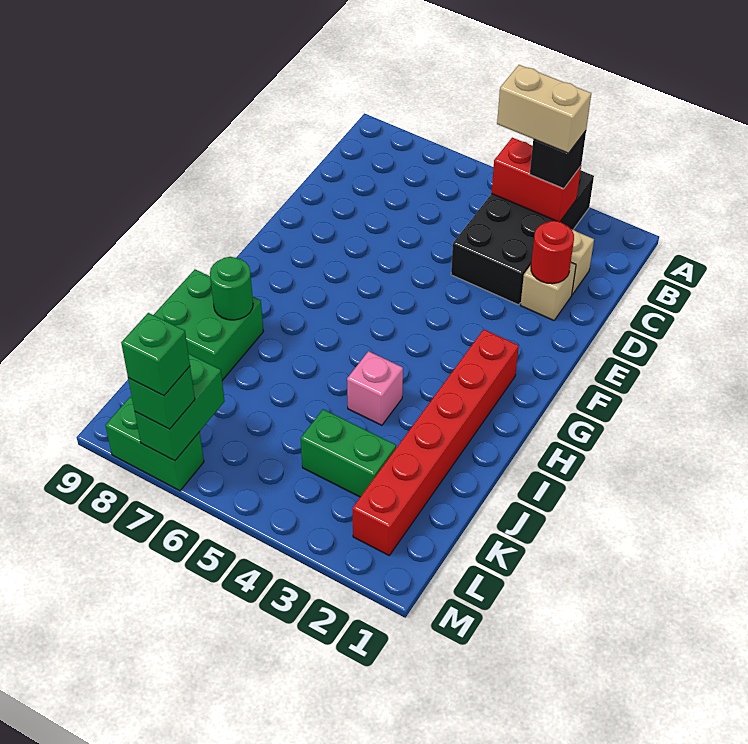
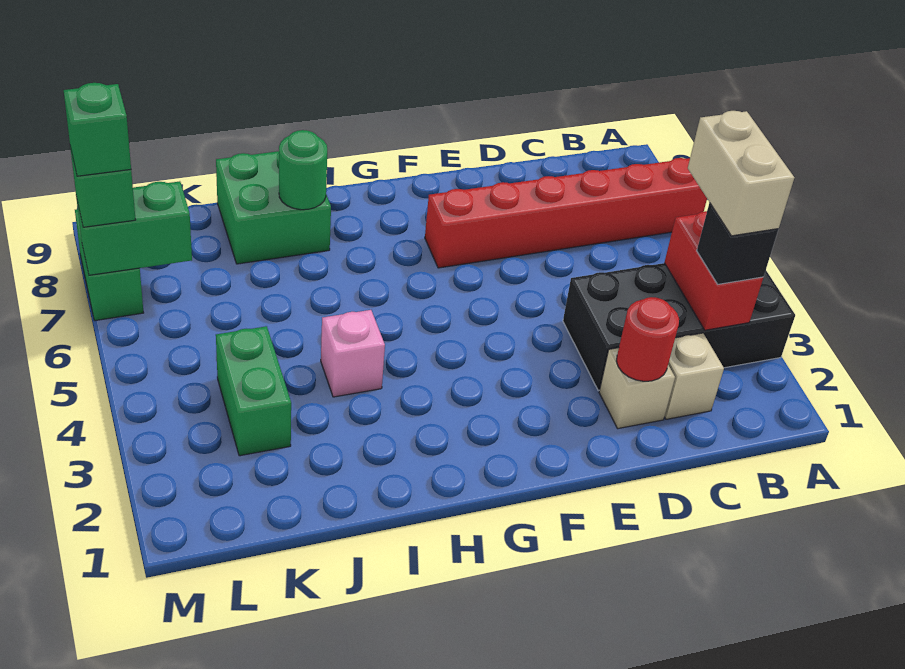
red 1x6 brick [352,329,519,555] -> red 1x6 brick moved to [425,158,707,268]

